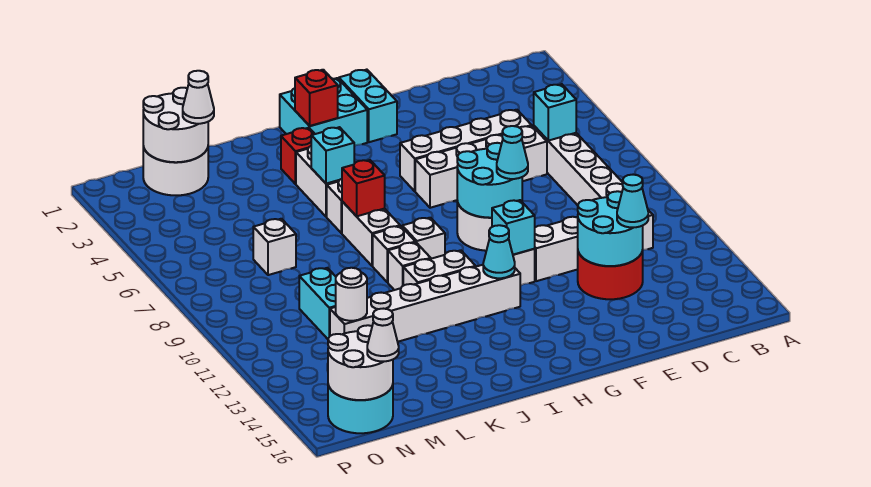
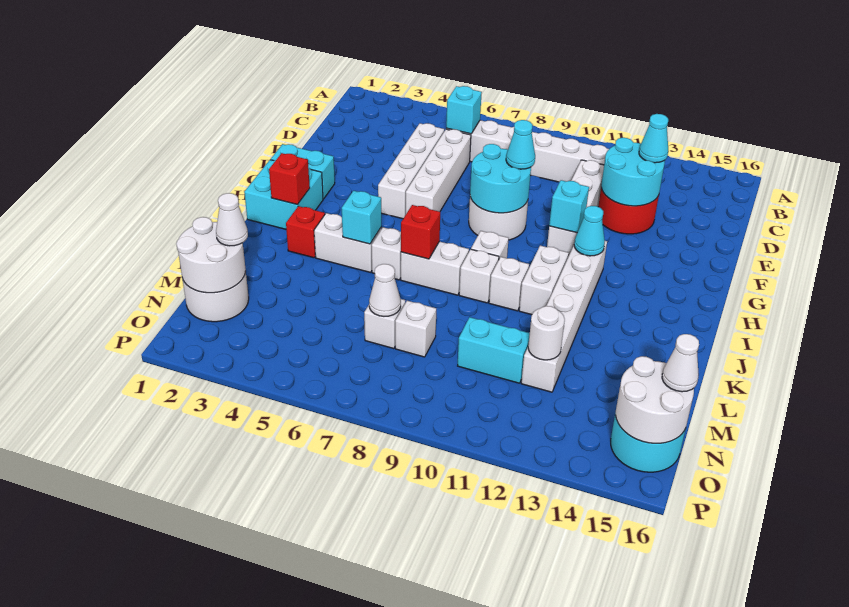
none -> white 1x1 cone [369,264,401,316]
none -> white 1x1 brick [395,301,436,357]

